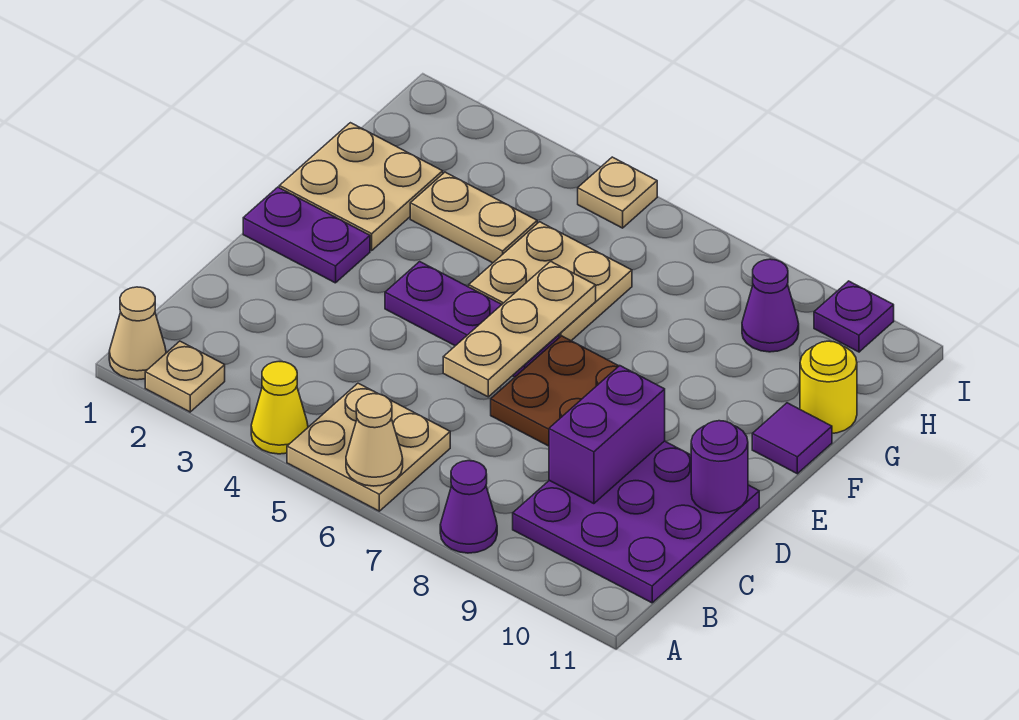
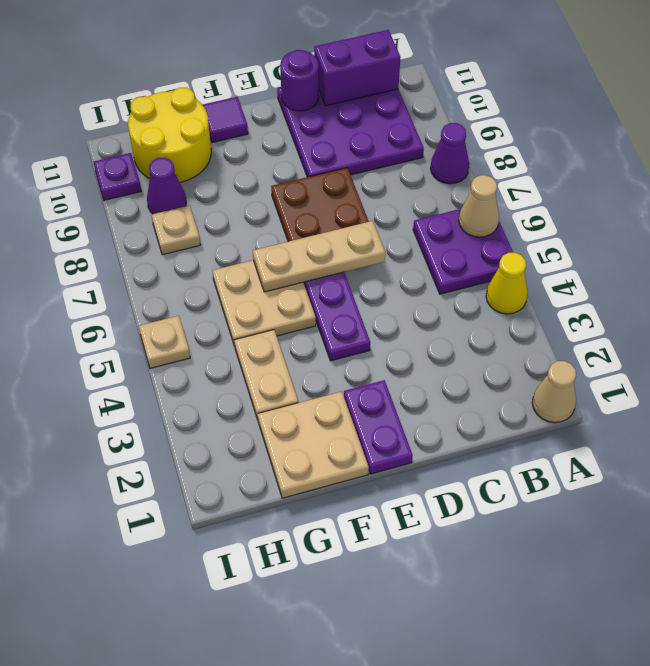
tan 1x1 plate [145,341,225,412] -> tan 1x1 plate moved to [152,205,200,255]
tan 2x2 plate [287,383,450,511] -> purple 2x2 plate [413,209,513,294]
purple 1x2 brick [549,366,665,504] -> purple 1x2 brick moved to [314,30,400,106]
yellow 1x1 round brick [800,341,857,433] -> yellow 2x2 round brick [128,88,211,182]

